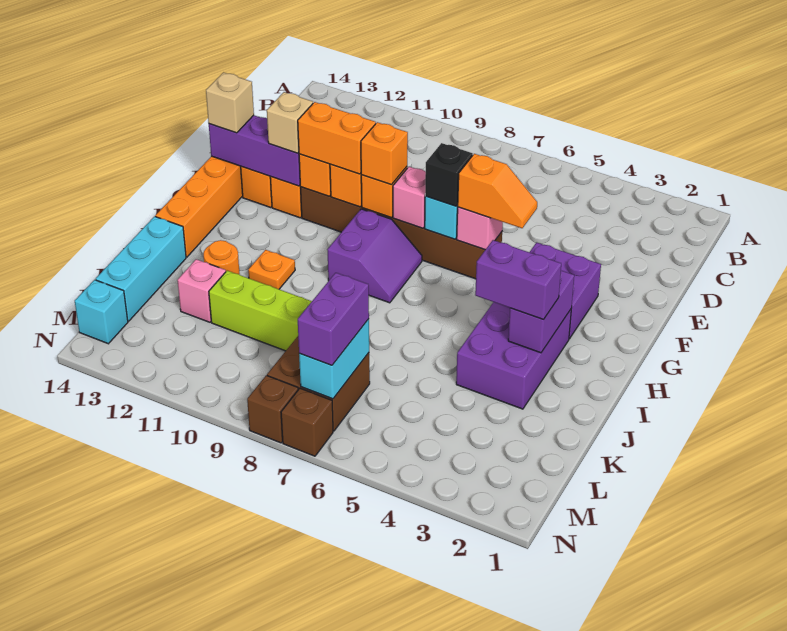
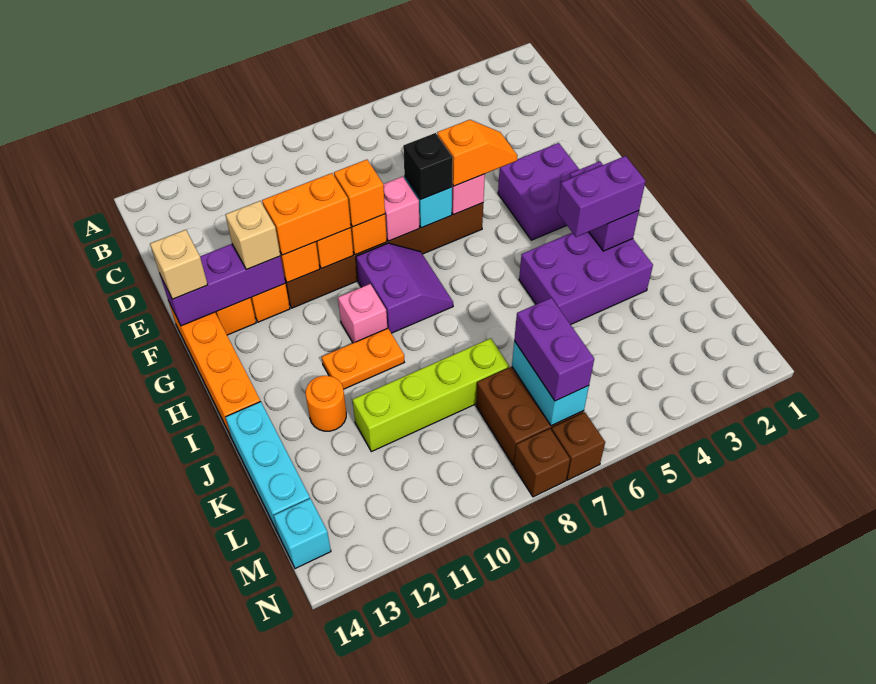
purple 2x3 brick [456,302,571,409] -> purple 2x3 brick turned to [519,232,653,325]
orange 1x1 plate [248,250,295,289] -> orange 1x2 plate [322,328,404,389]
pink 1x1 brick [178,259,226,322] -> pink 1x1 brick moved to [338,284,387,343]

